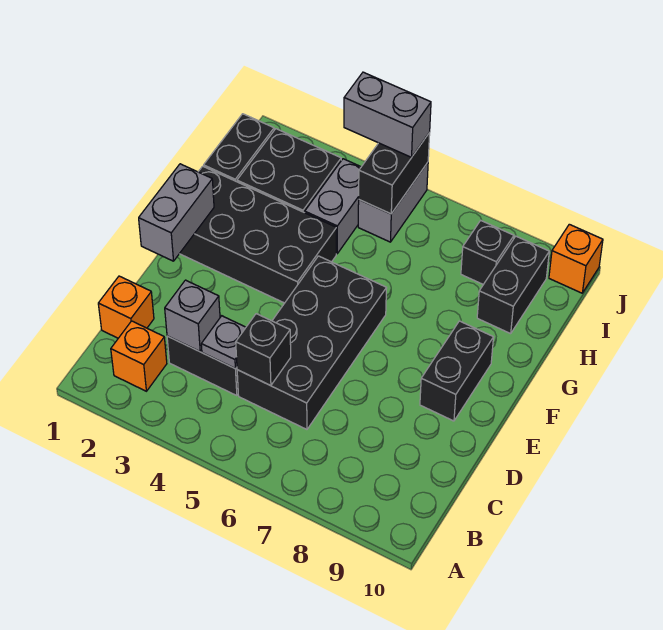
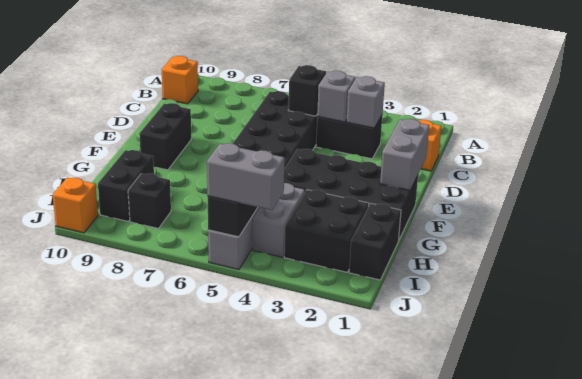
orange 1x1 brick [111,321,167,391] -> orange 1x1 brick moved to [161,56,198,104]
grey 1x1 plate [201,316,246,368] -> grey 1x1 brick [317,71,355,122]

